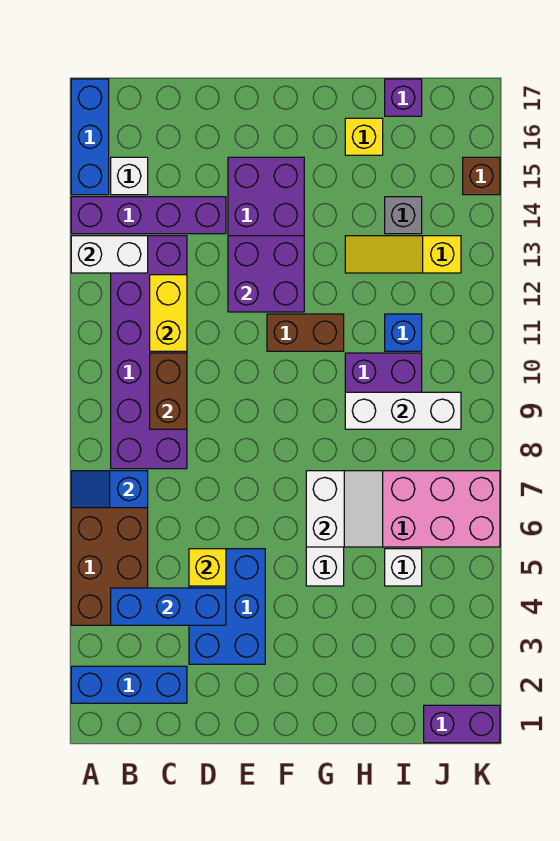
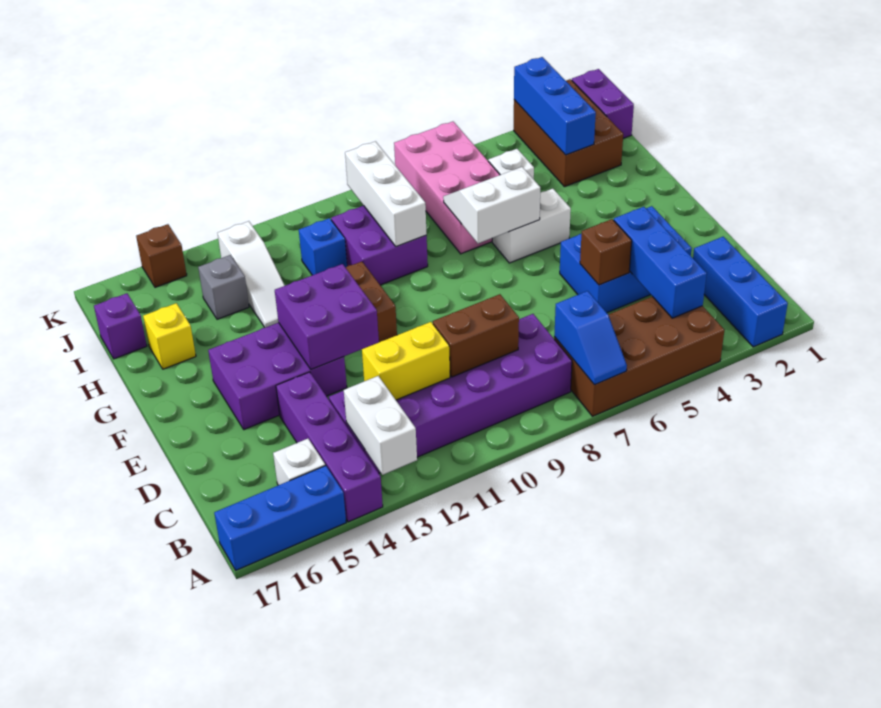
yellow 1x1 brick [189,549,226,586] -> brown 1x1 brick [580,219,632,285]
yellow 1x3 slope [345,236,461,273] -> white 1x3 slope [218,221,285,328]
none -> brown 2x3 brick [514,79,623,187]
none -> blue 1x3 brick [514,57,596,155]

